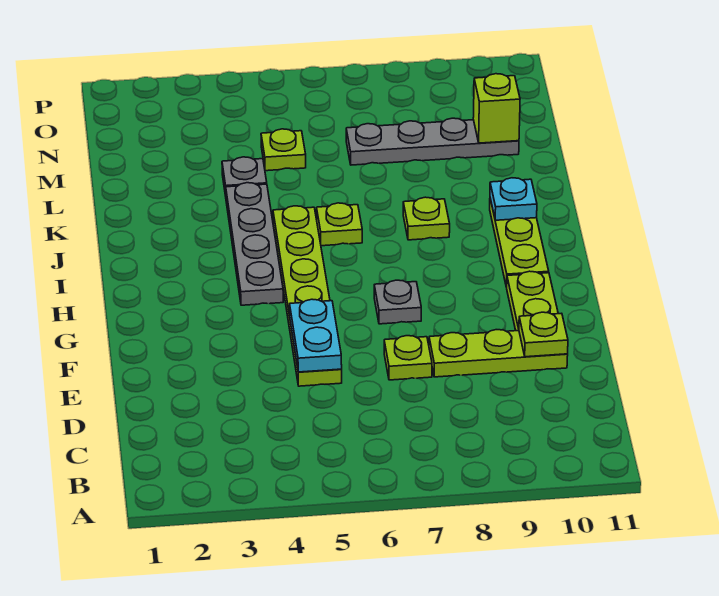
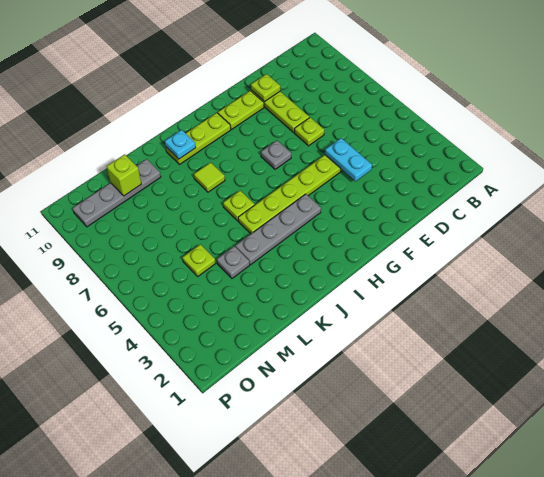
cyan 1x2 plate [290,299,342,372] -> cyan 1x2 plate turned to [325,138,372,181]
lime 1x1 plate [403,197,450,240] -> lime 1x1 tile [194,162,225,192]
grey 1x4 plate [346,118,519,165] -> grey 1x4 plate turned to [73,159,161,227]

